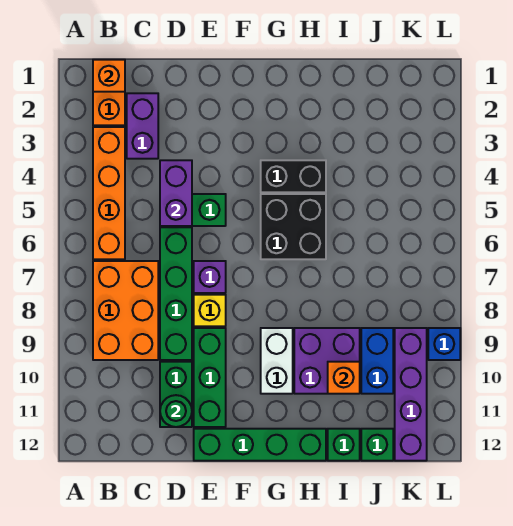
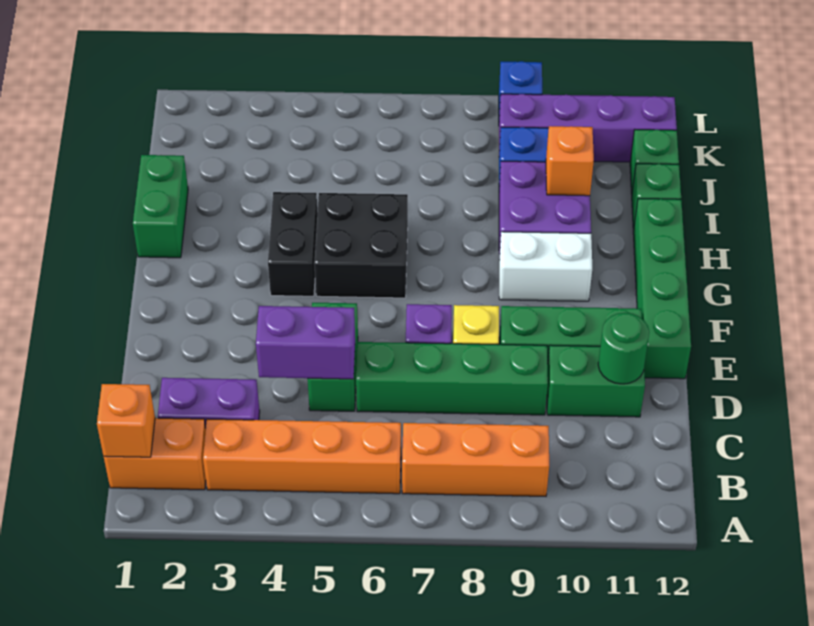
orange 2x3 brick [93,261,158,360] -> orange 1x3 brick [402,423,549,496]
none -> green 1x2 brick [133,155,188,258]

